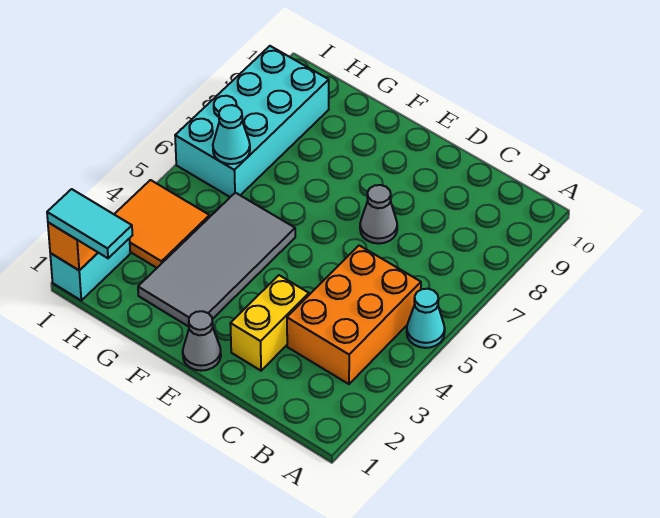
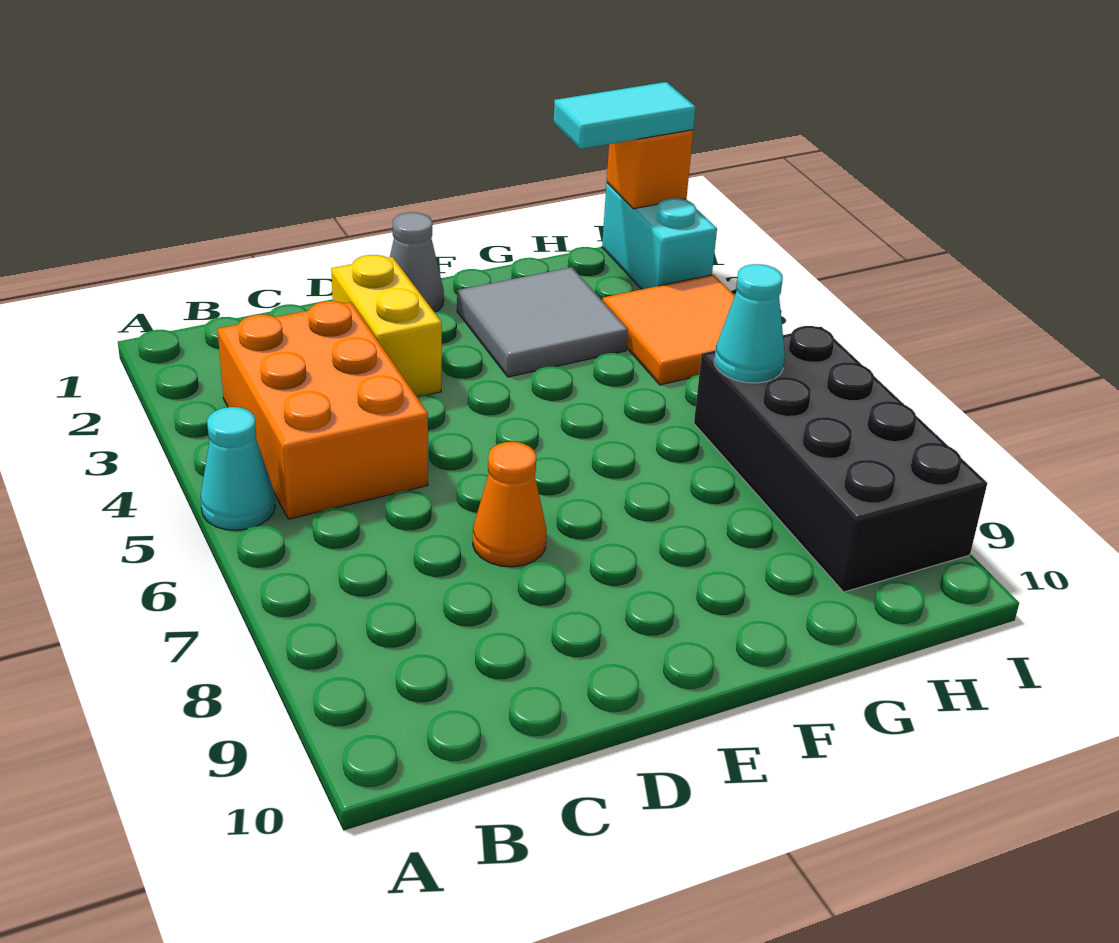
grey 1x1 cone [360,185,397,244] -> orange 1x1 cone [473,442,547,567]
grey 2x4 tile [138,193,295,327] -> grey 2x2 tile [457,267,628,377]
cyan 2x4 brick [175,46,329,197] -> black 2x4 brick [694,326,987,592]

